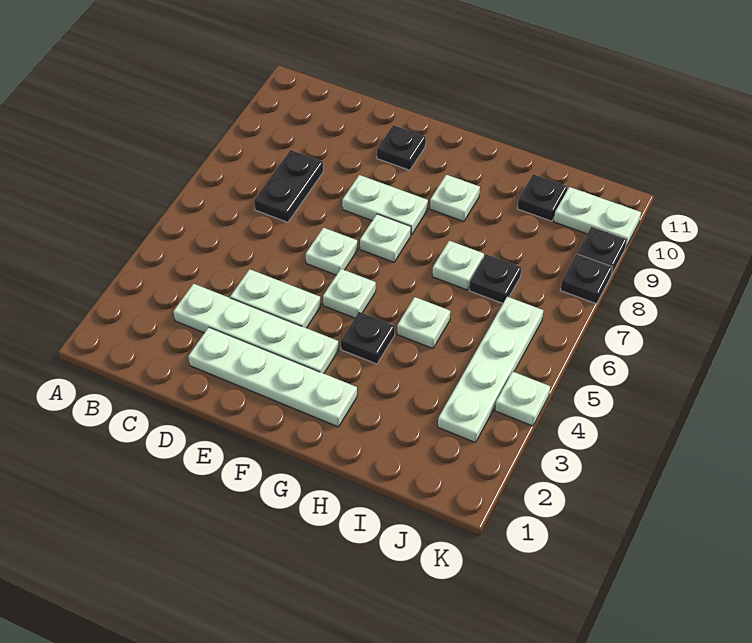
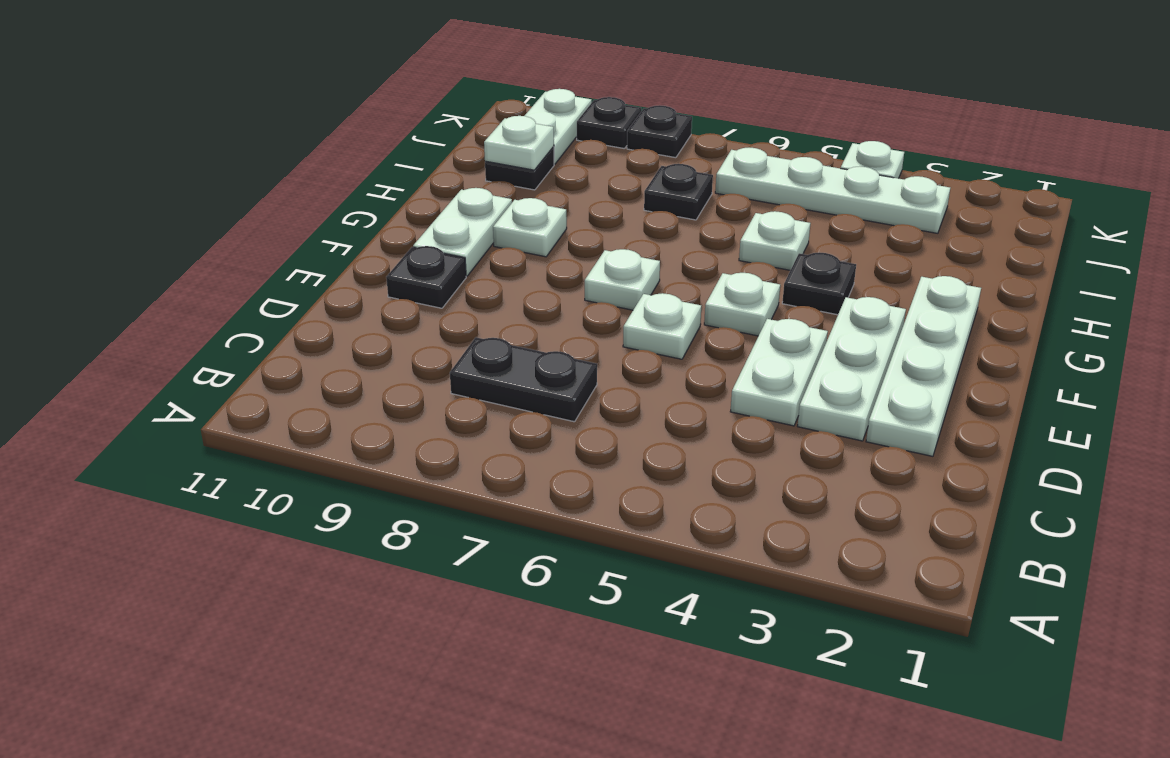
white 1x4 plate [173,284,338,374] -> white 1x3 plate [798,297,906,441]
white 1x2 plate [342,175,428,235] -> white 1x2 plate moved to [413,188,512,276]
white 1x1 plate [432,241,484,290] -> white 1x1 plate moved to [484,116,554,170]

